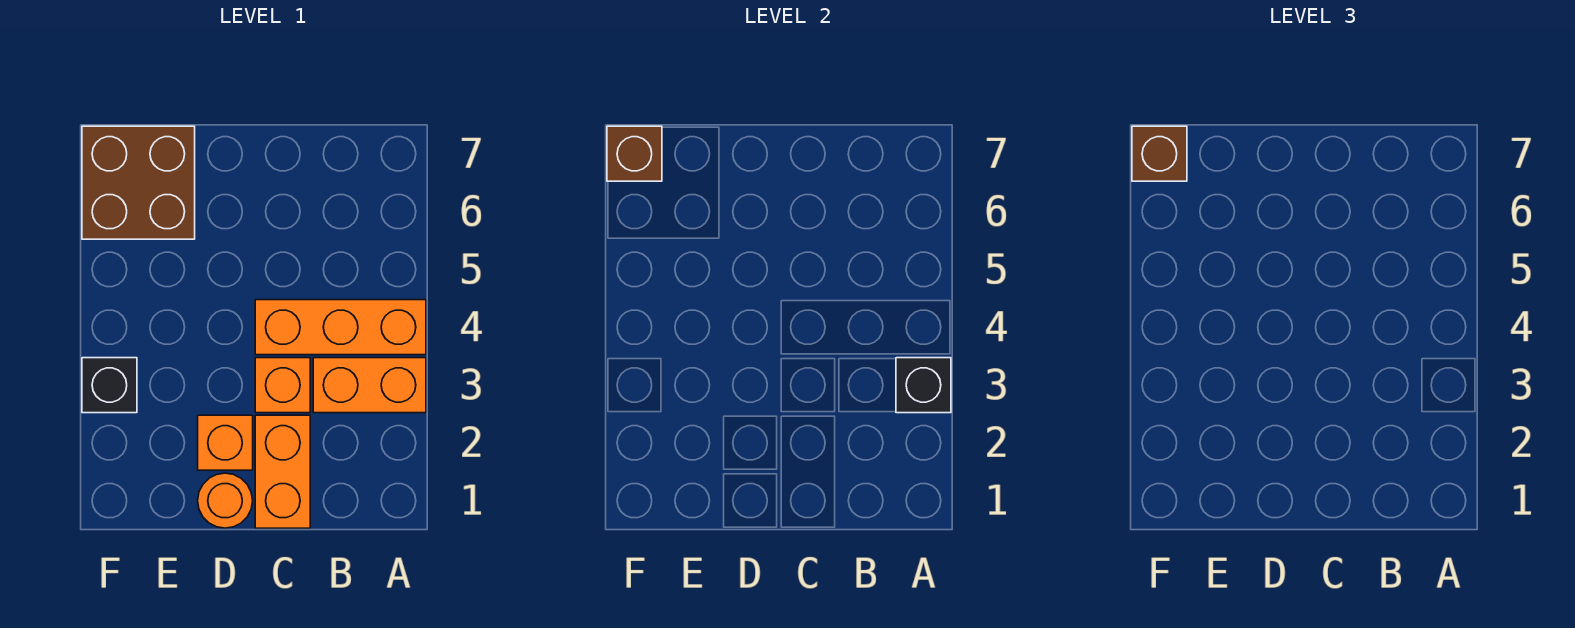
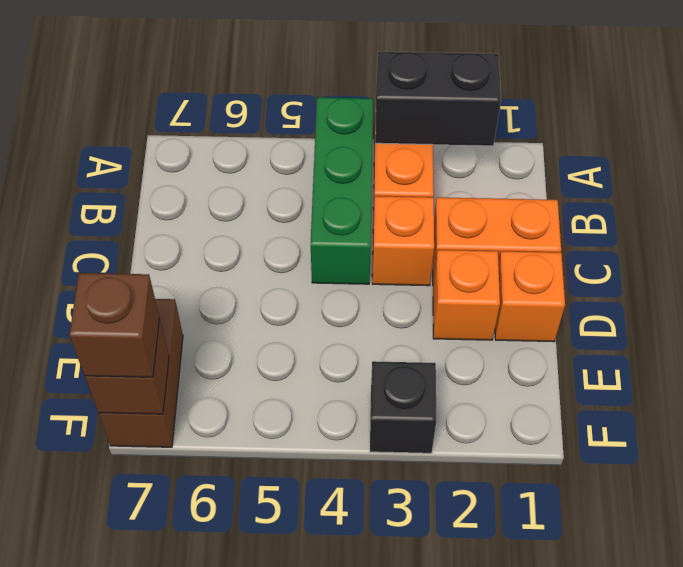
black 1x1 brick [896,358,951,413] -> black 1x2 brick [375,52,501,146]
orange 1x3 brick [255,300,426,355] -> green 1x3 brick [311,97,373,284]
orange 1x1 round brick [198,473,253,528] -> orange 1x1 brick [495,251,565,342]
brown 2x2 brick [82,126,195,239] -> brown 1x2 brick [99,299,183,447]

